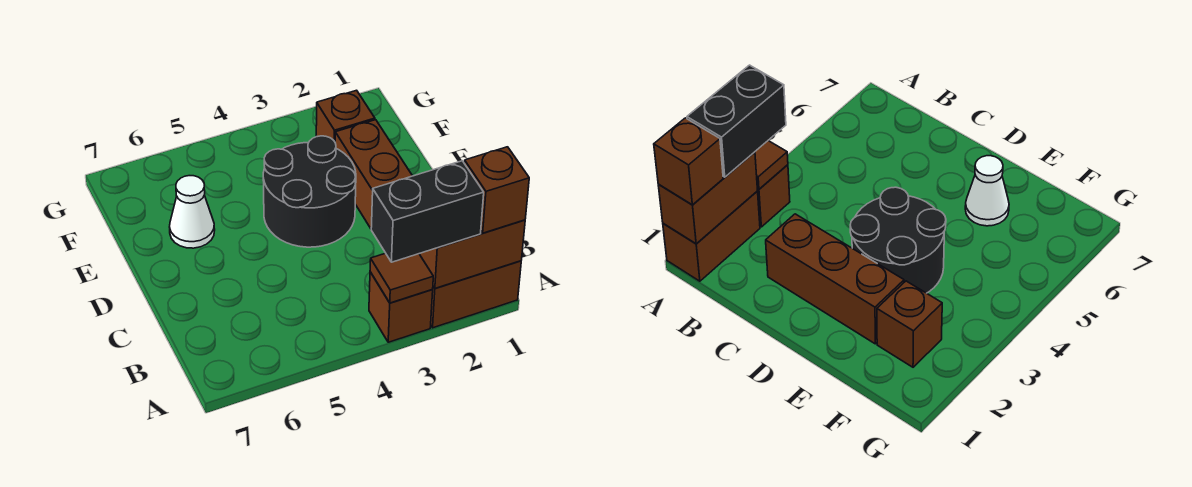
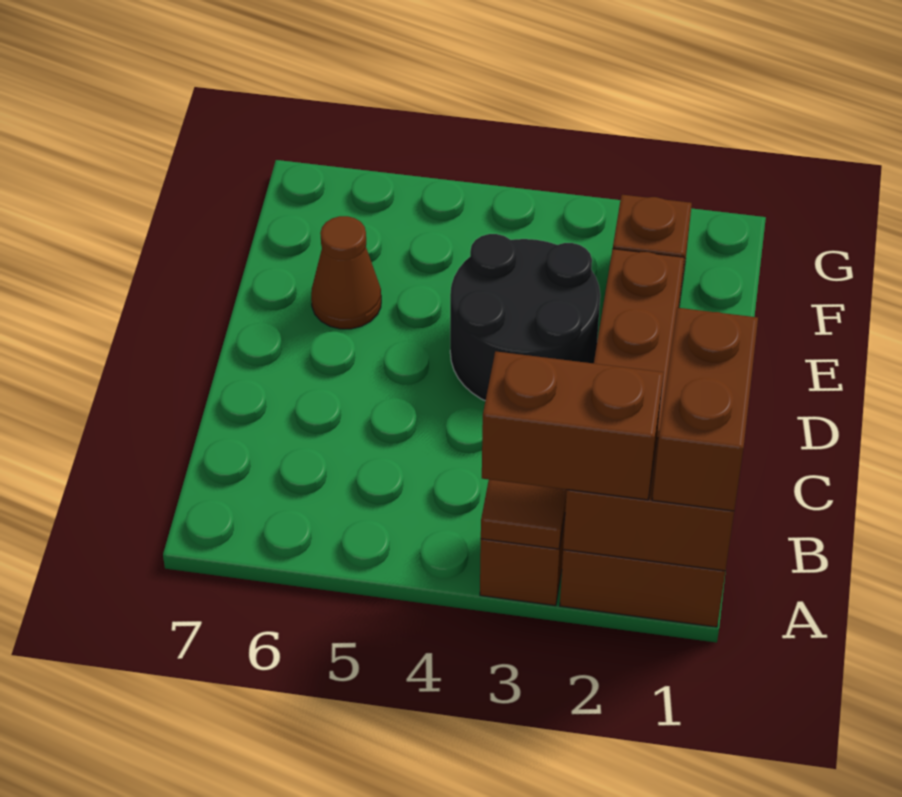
brown 1x1 brick [464,147,529,233] -> brown 1x2 brick [652,308,758,511]
black 1x2 brick [371,161,484,262] -> brown 1x2 brick [482,351,664,500]
white 1x1 cone [170,176,215,248] -> brown 1x1 cone [311,216,381,329]

